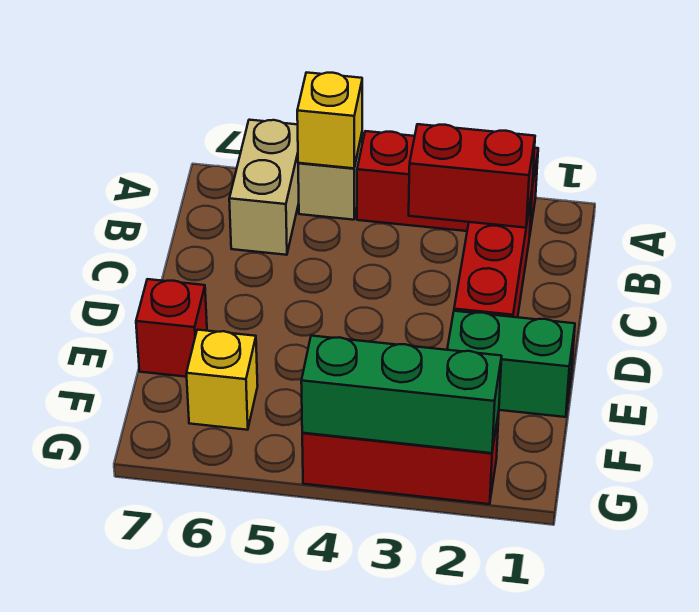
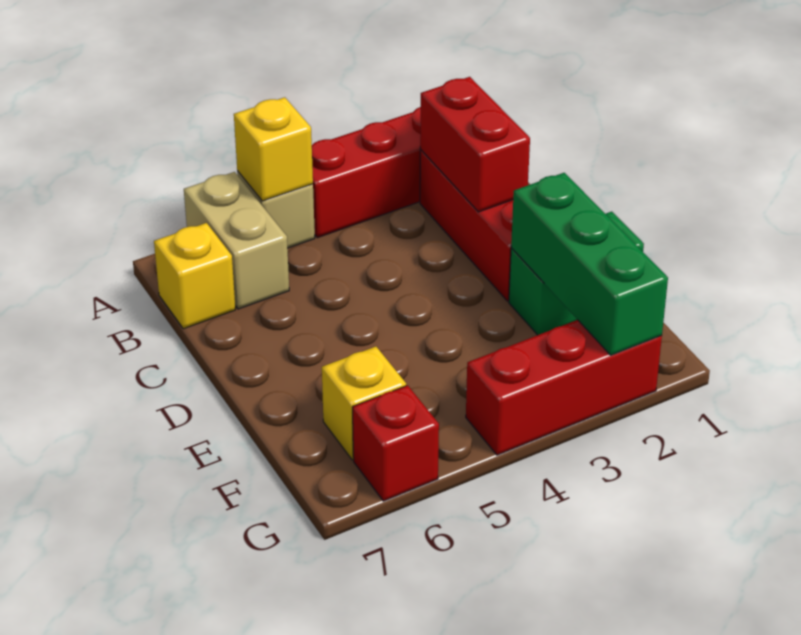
red 1x2 brick [409,124,535,228] -> red 1x2 brick turned to [420,77,530,212]
none -> yellow 1x1 brick [154,223,235,329]
red 1x1 brick [136,279,207,377] -> red 1x1 brick moved to [353,385,439,501]
green 1x3 brick [301,336,502,453] -> green 1x3 brick turned to [511,173,668,355]

